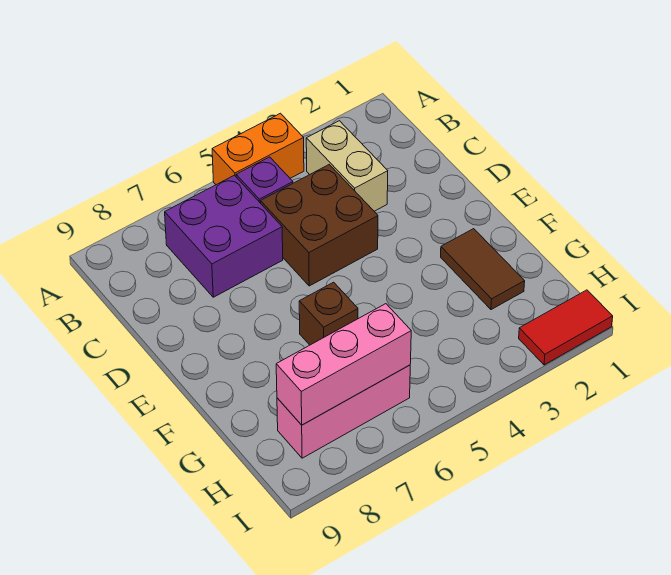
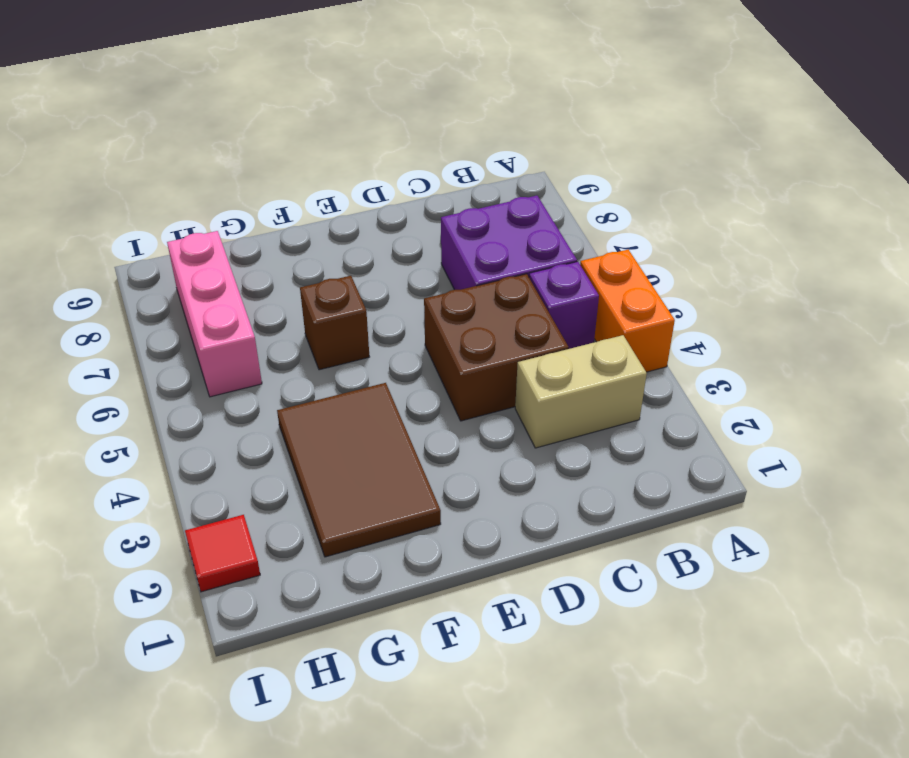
brown 1x2 tile [441,229,525,310] -> brown 2x3 tile [277,383,441,557]
pink 1x3 brick [276,304,411,425] -> none
red 1x2 tile [519,290,613,365] -> red 1x1 tile [185,515,260,592]

